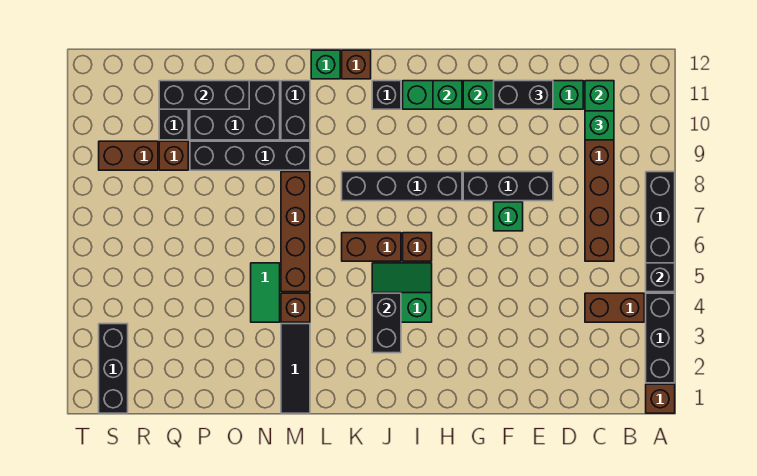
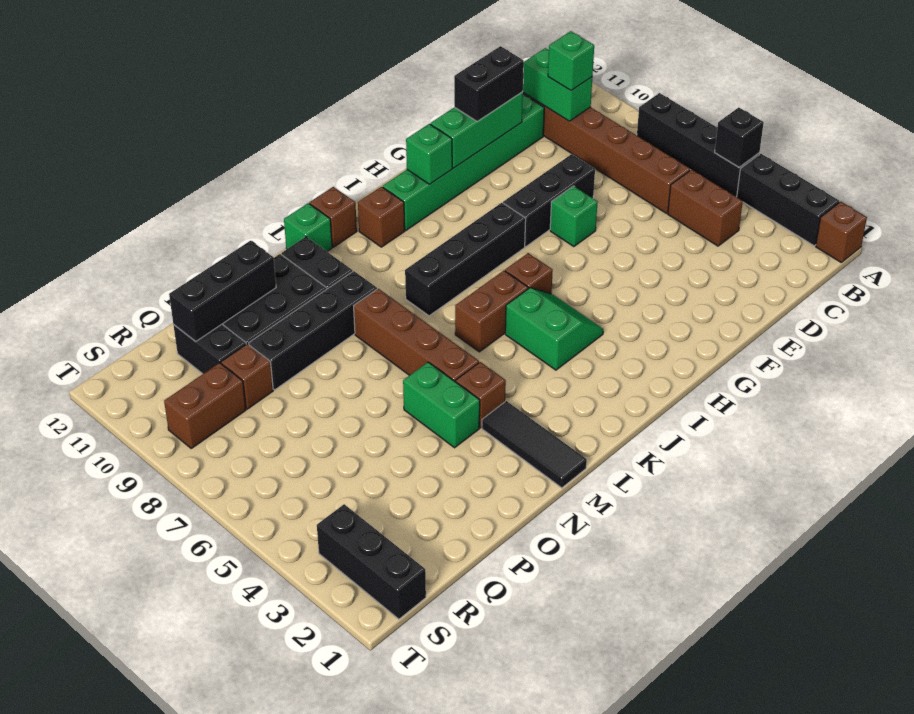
brown 1x2 brick [585,293,644,322] -> brown 1x2 brick turned to [668,170,743,246]
green 2x2 slope [372,263,432,322] -> green 2x2 slope turned to [505,288,603,370]
black 1x2 brick [372,293,401,353] -> none
black 1x1 brick [372,81,401,109] -> brown 1x1 brick [358,187,405,247]
green 1x2 tile [251,263,280,322] -> green 1x2 brick [403,362,480,448]

